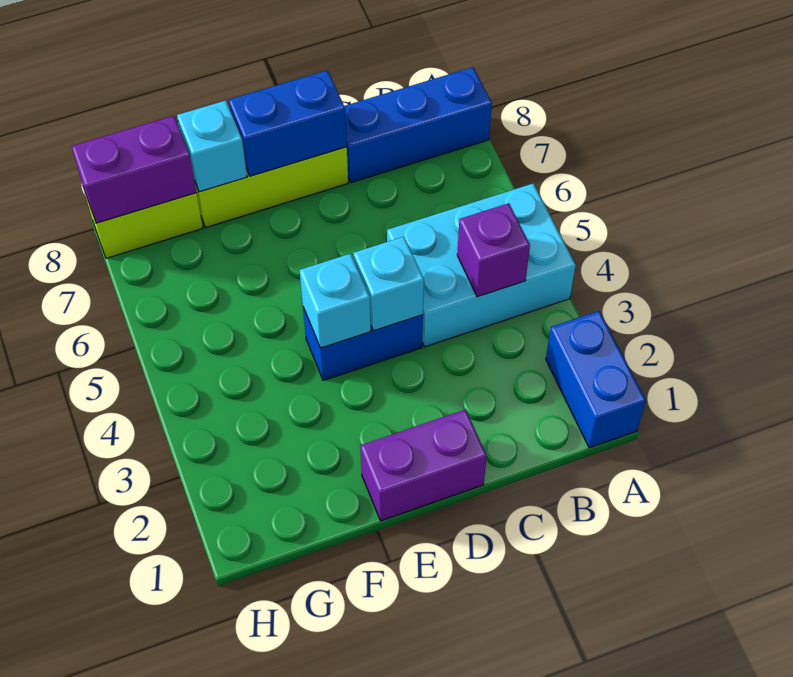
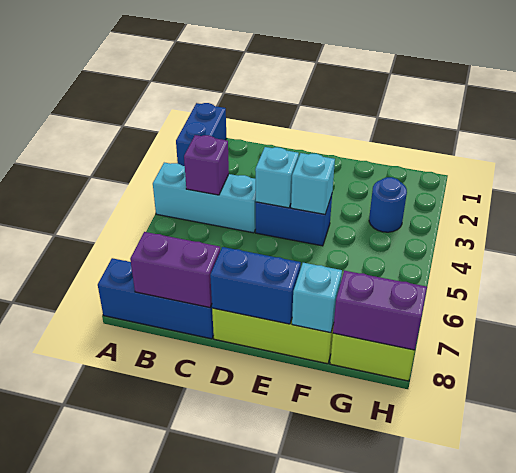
cyan 2x3 brick [387,183,576,347] -> cyan 1x3 brick [153,163,256,233]
purple 1x2 brick [360,409,487,521] -> purple 1x2 brick moved to [130,232,220,308]
none -> blue 1x1 round brick [369,177,407,232]

